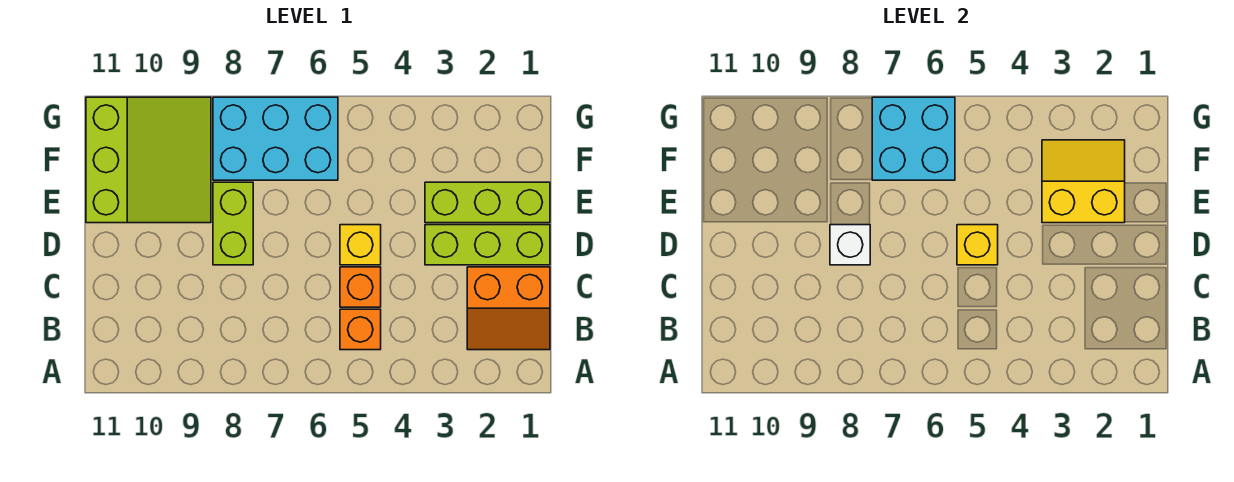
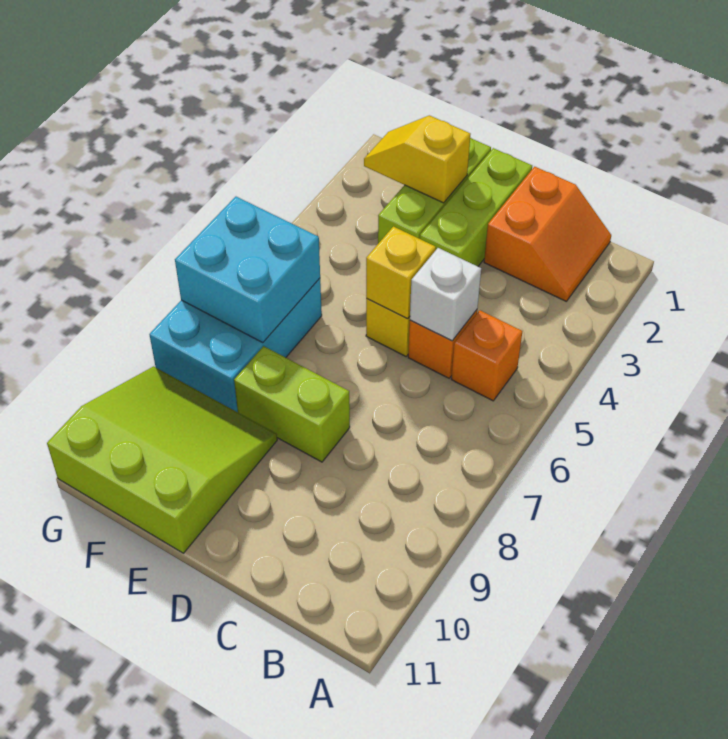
white 1x1 brick [830,225,870,265] -> white 1x1 brick moved to [410,248,481,341]
yellow 2x2 slope [1042,140,1125,223] -> yellow 1x2 slope [364,115,470,203]

